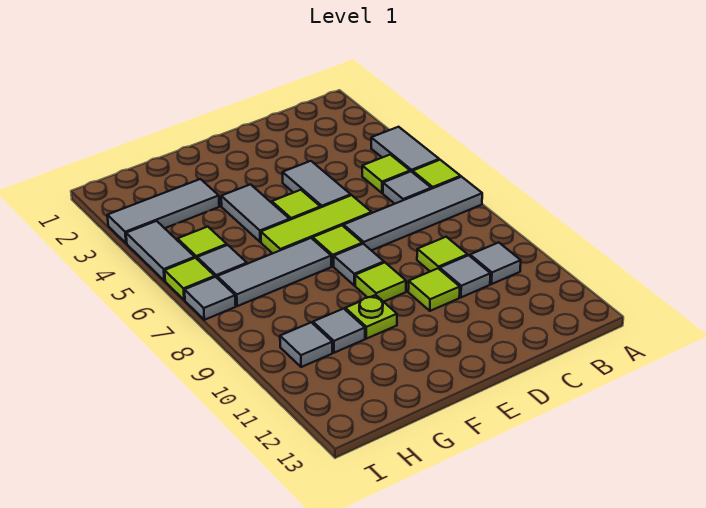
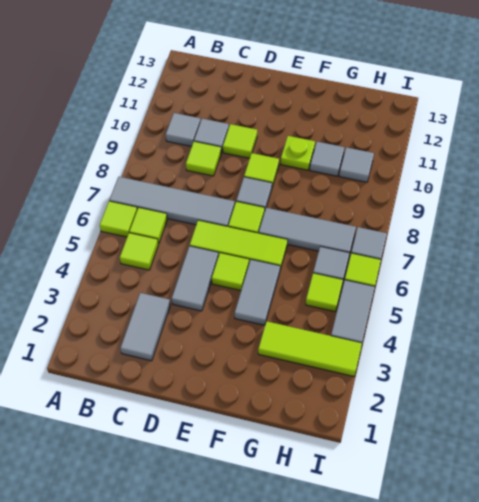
grey 1x2 tile [371,127,439,172] -> grey 1x2 tile moved to [120,293,170,361]
grey 1x1 tile [383,172,431,204] -> lime 1x1 tile [129,207,167,244]
grey 1x3 tile [107,179,219,243] -> lime 1x3 tile [258,321,362,377]

